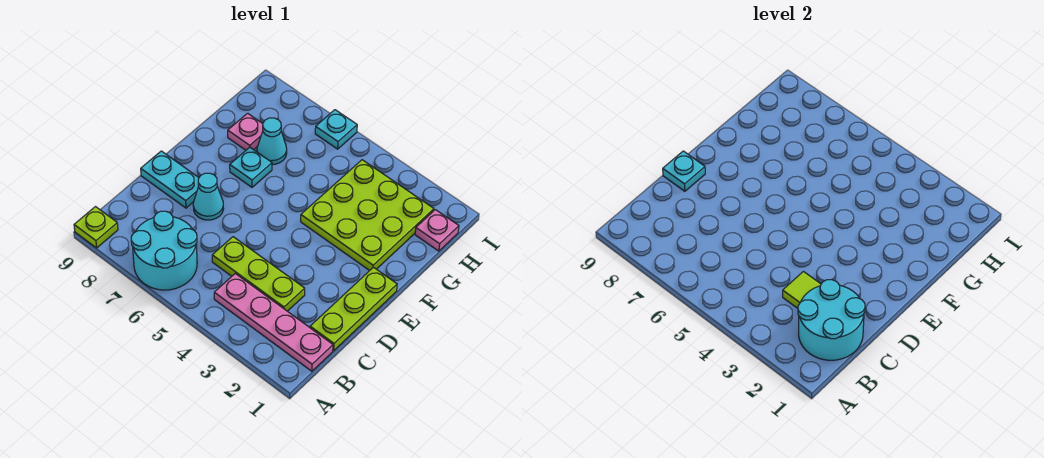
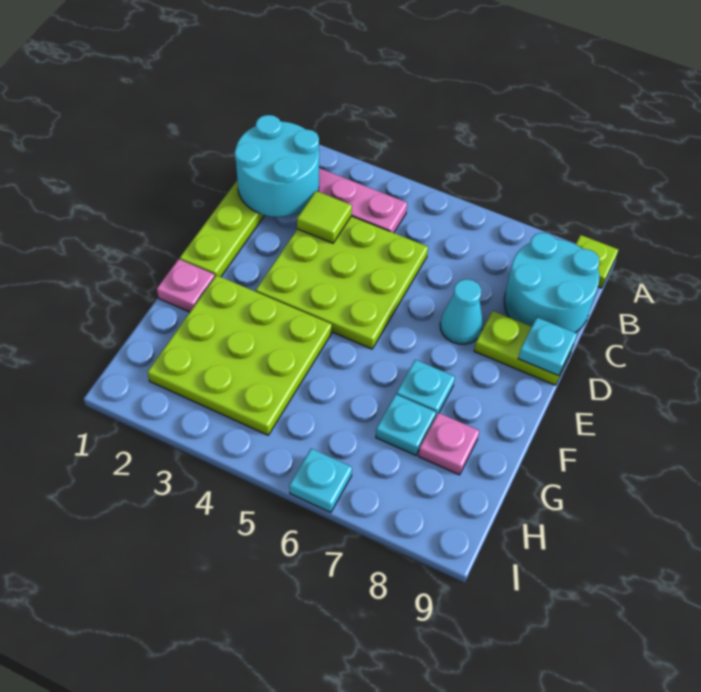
cyan 2x2 round brick [131,211,197,290] -> cyan 2x2 round brick moved to [504,233,599,333]
lime 1x3 plate [212,237,305,311] -> lime 3x3 plate [256,216,428,349]
cyan 1x2 plate [141,151,199,208] -> lime 1x2 plate [474,311,573,385]
cyan 1x1 cone [257,118,287,164] -> cyan 1x1 plate [376,395,436,455]
pink 1x1 plate [415,210,459,251] -> pink 1x1 plate moved to [157,259,215,312]

